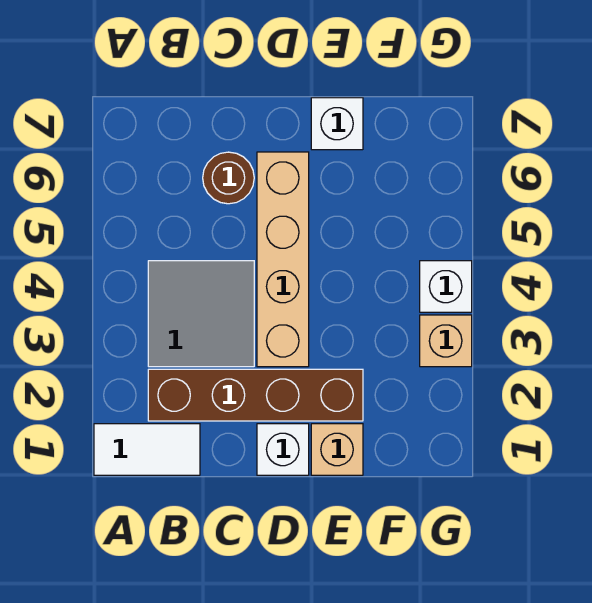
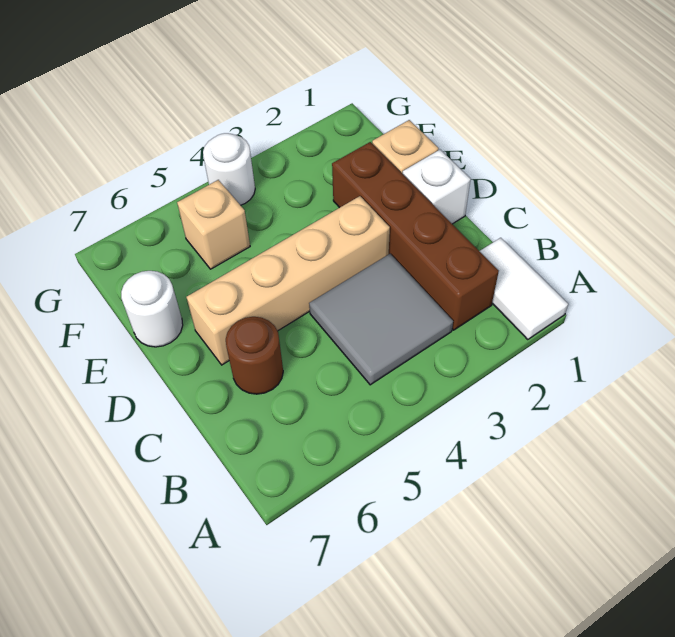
white 1x1 brick [311,98,363,150] -> white 1x1 round brick [121,271,183,347]
tan 1x1 brick [420,315,472,367] -> tan 1x1 brick moved to [177,180,250,269]
white 1x1 brick [420,261,472,312] -> white 1x1 round brick [203,133,255,205]

